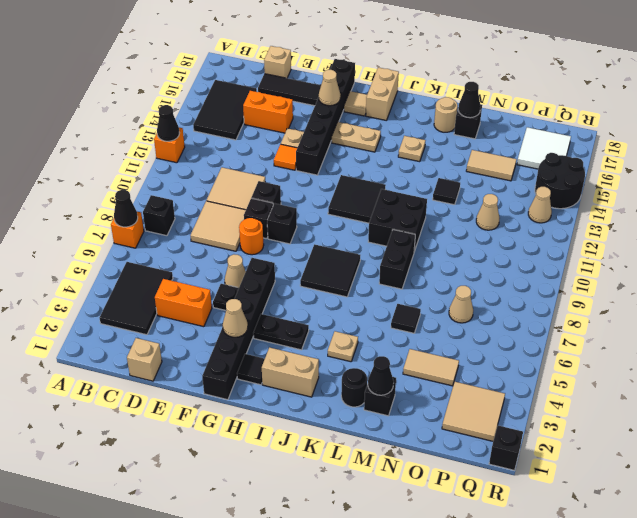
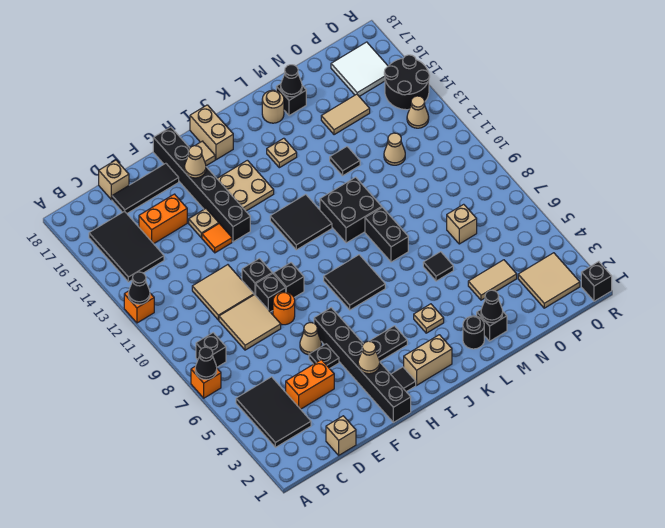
tan 1x2 plate [332,122,381,152] -> tan 2x2 plate [217,160,274,211]
tan 1x1 cone [449,286,473,323] -> tan 1x1 brick [447,204,477,244]

